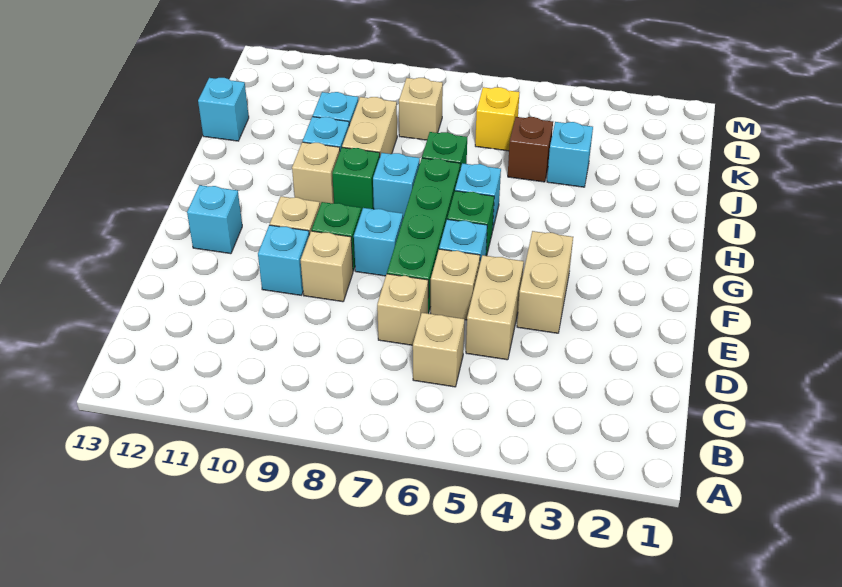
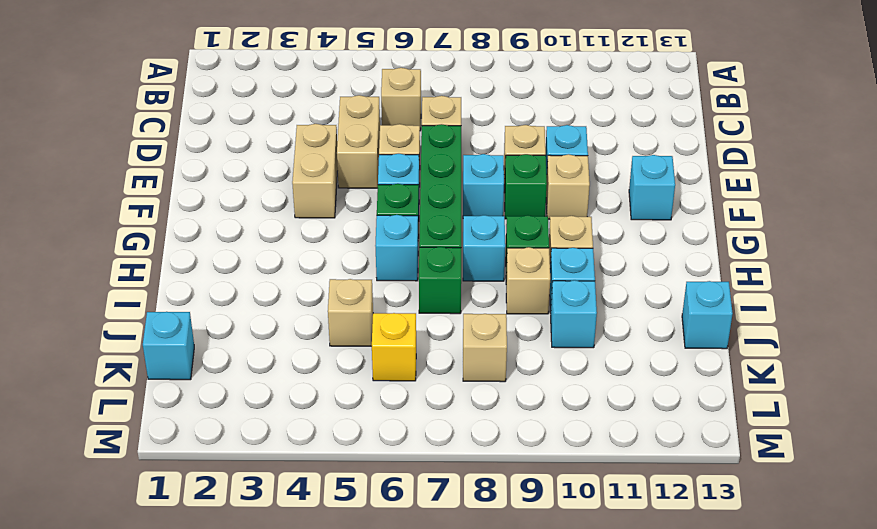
tan 1x2 brick [342,97,397,156] -> tan 1x1 brick [506,247,550,314]
cyan 1x1 brick [547,122,593,187] -> cyan 1x1 brick moved to [143,312,194,380]
brown 1x1 brick [508,117,553,182] -> tan 1x1 brick [328,279,373,346]

